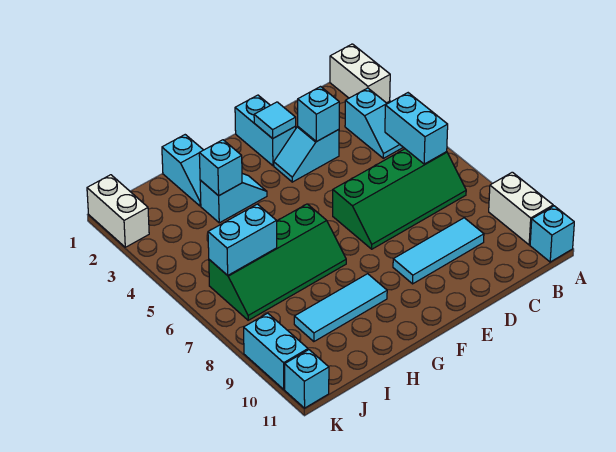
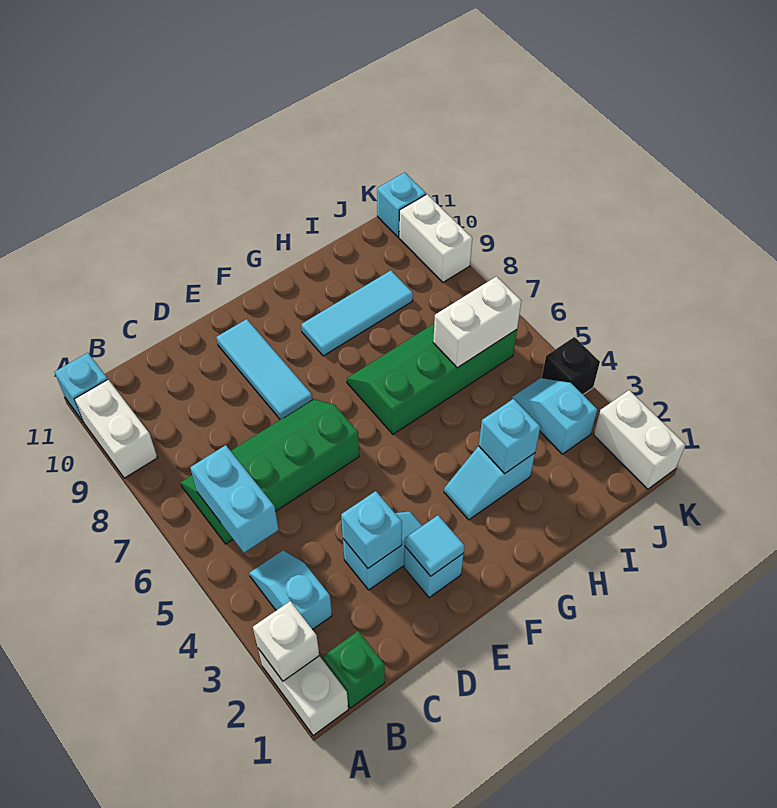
none -> white 1x1 brick [253,601,319,681]
none -> green 1x1 brick [323,631,385,708]
cyan 1x3 tile [393,218,484,284] -> cyan 1x3 tile turned to [216,319,312,420]
cyan 1x2 brick [235,95,296,166] -> cyan 1x1 brick [404,547,464,598]
cyan 1x2 slope [162,135,203,206] -> cyan 1x2 slope moved to [512,378,597,454]
cyan 1x2 brick [208,204,277,275] -> white 1x2 brick [433,276,521,368]
none -> black 1x1 brick [542,337,600,394]
cyan 1x2 brick [244,313,308,389] -> white 1x2 brick [399,194,472,282]

